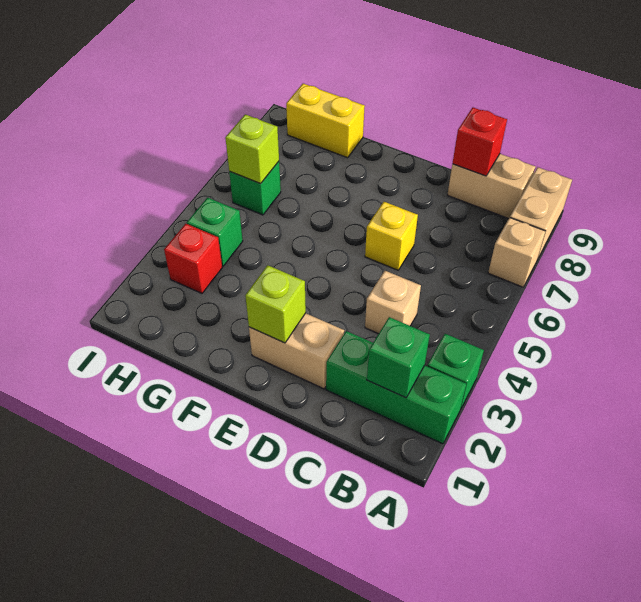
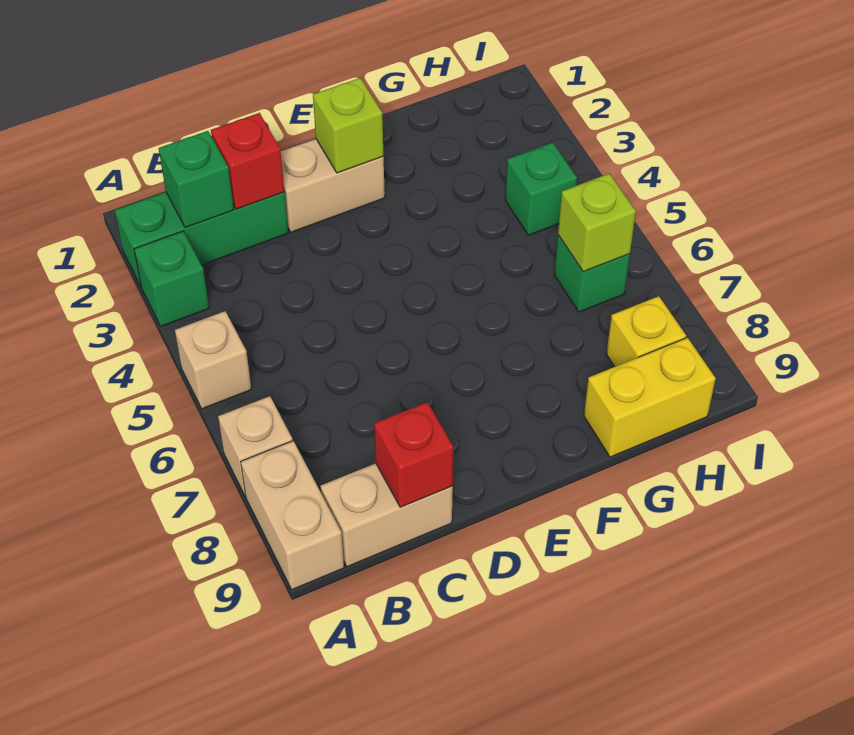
tan 1x1 brick [365,271,421,334] -> tan 1x1 brick moved to [175,311,251,409]
yellow 1x1 brick [365,202,418,270] -> yellow 1x1 brick moved to [606,296,686,367]
red 1x1 brick [164,224,222,293] -> red 1x1 brick moved to [211,113,284,209]

